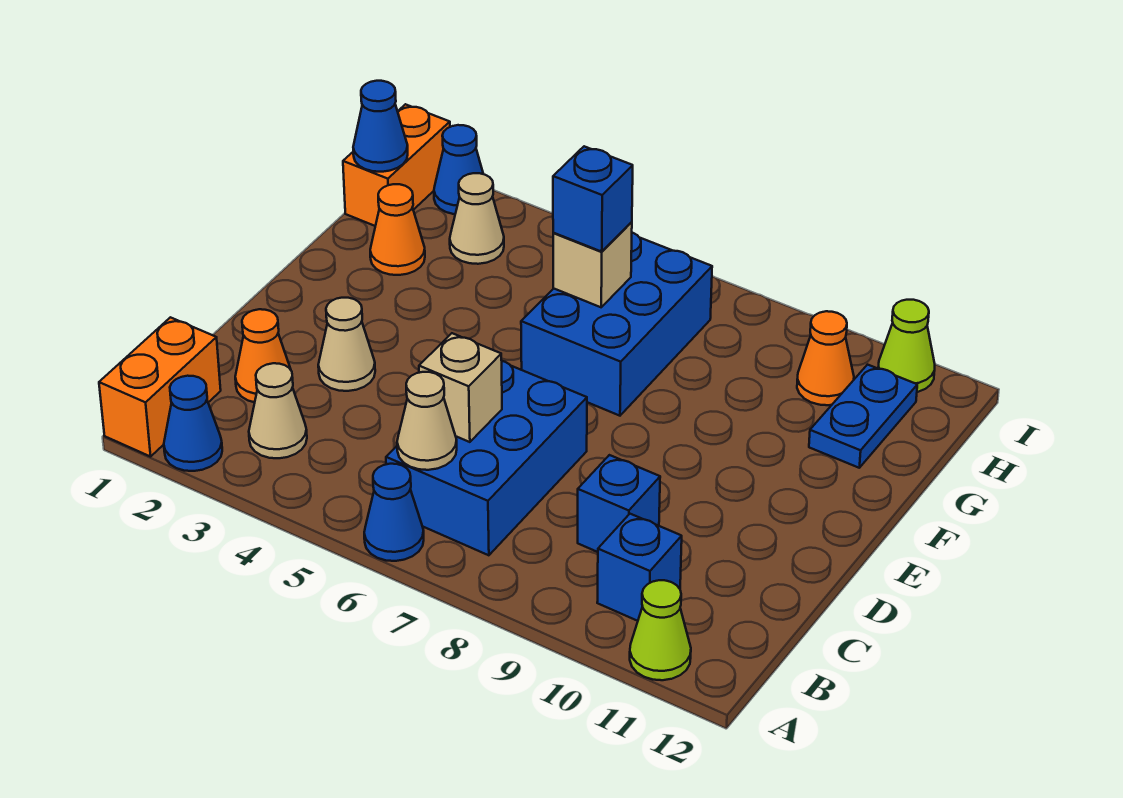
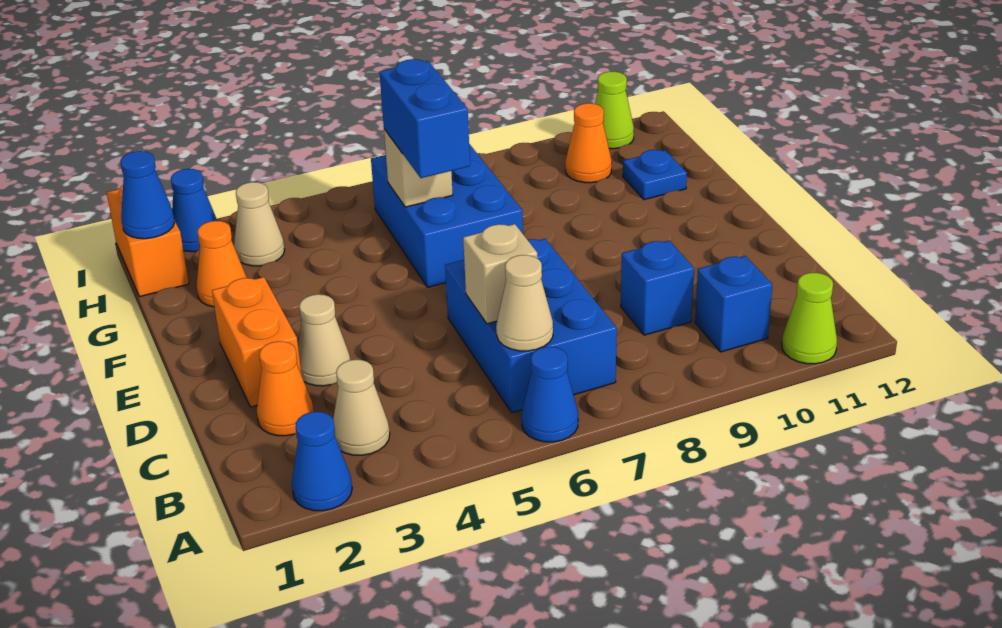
orange 1x2 brick [99,317,221,457] -> orange 1x2 brick moved to [212,277,301,407]
blue 1x1 brick [553,146,633,252] -> blue 1x2 brick [380,59,470,178]
blue 1x2 plate [809,365,917,468] -> blue 1x1 plate [623,150,687,200]

